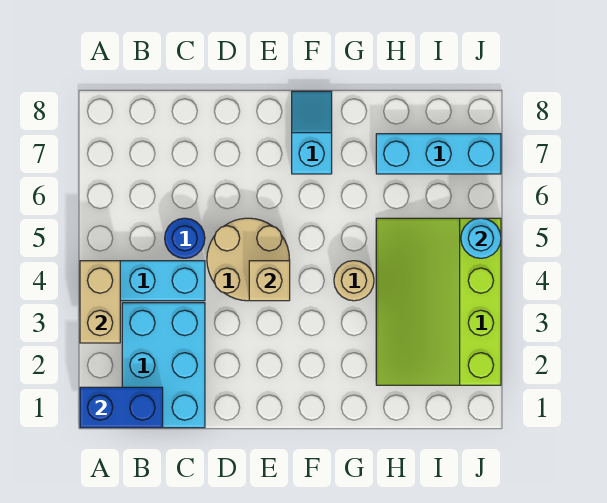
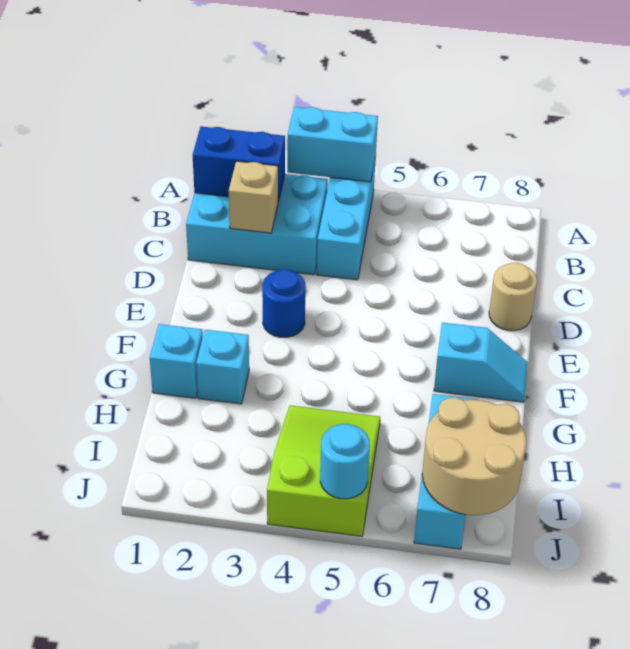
blue 1x2 brick [80,387,163,428] -> blue 1x2 brick turned to [193,126,285,202]
tan 1x2 brick [80,261,120,343] -> cyan 1x2 brick [287,107,378,182]
blue 1x1 round brick [165,218,205,258] -> blue 1x1 round brick moved to [262,269,305,337]
tan 2x2 round brick [207,218,289,301] -> tan 2x2 round brick moved to [422,397,526,515]
tan 1x1 brick [249,261,290,301] -> tan 1x1 brick moved to [229,161,278,233]
none -> cyan 1x1 brick [150,324,203,398]
none -> cyan 1x1 brick [196,330,249,404]
tan 1x1 round brick [334,261,374,301] -> tan 1x1 round brick moved to [489,263,537,331]
lime 3x4 slope [376,218,501,385] -> lime 2x3 slope [267,405,380,536]

